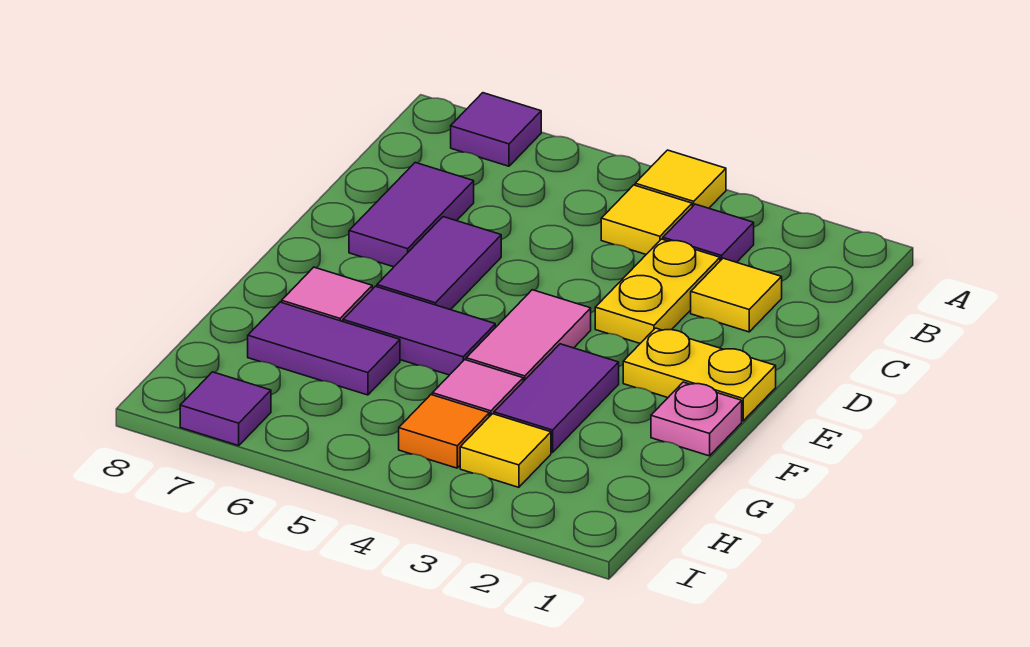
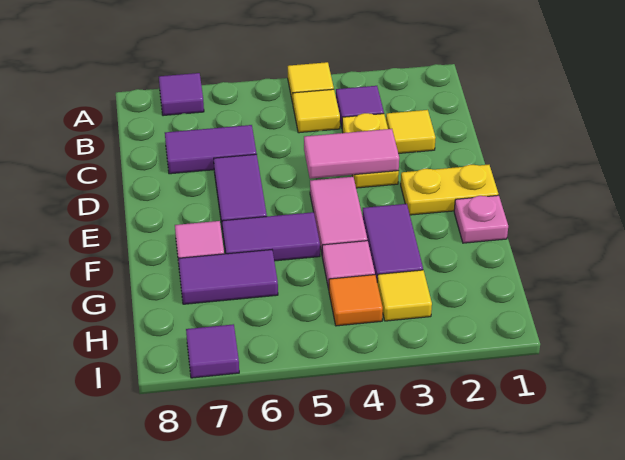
purple 1x2 tile [349,163,474,267] -> purple 1x2 tile turned to [165,125,257,174]
none -> pink 1x2 tile [304,129,399,179]

